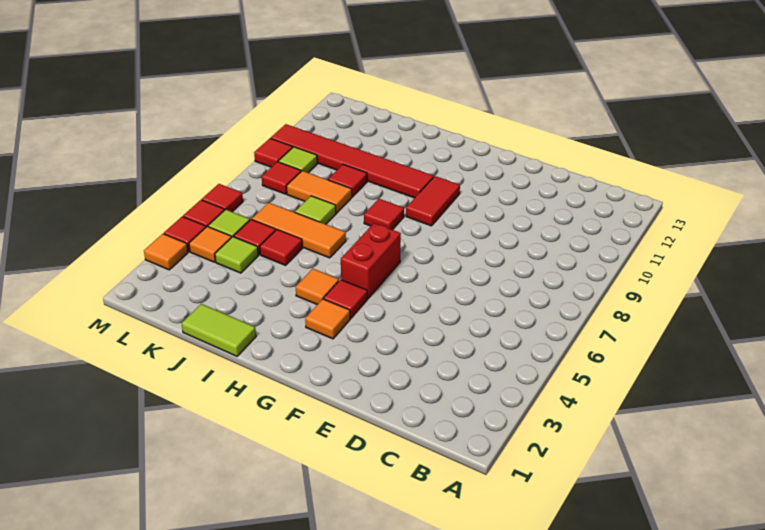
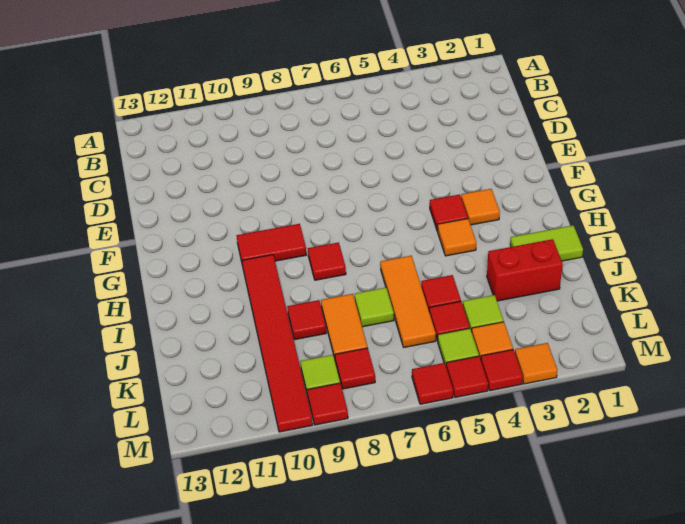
red 1x2 brick [341,223,401,298] -> red 1x2 brick moved to [487,239,563,301]
lime 1x2 tile [182,304,256,356] -> lime 1x2 tile turned to [510,225,583,261]

